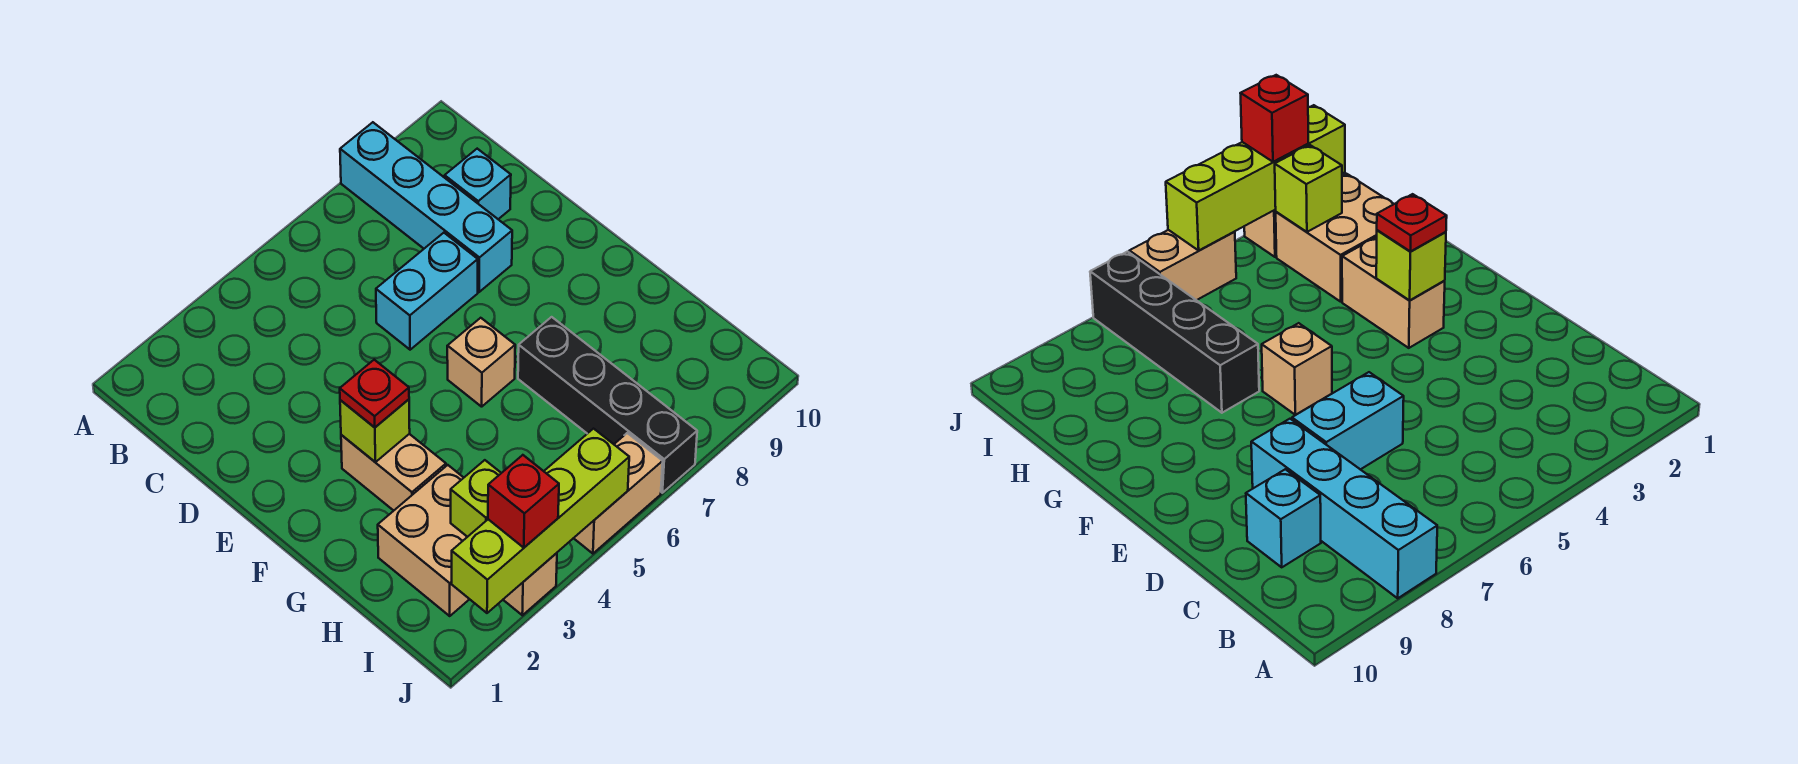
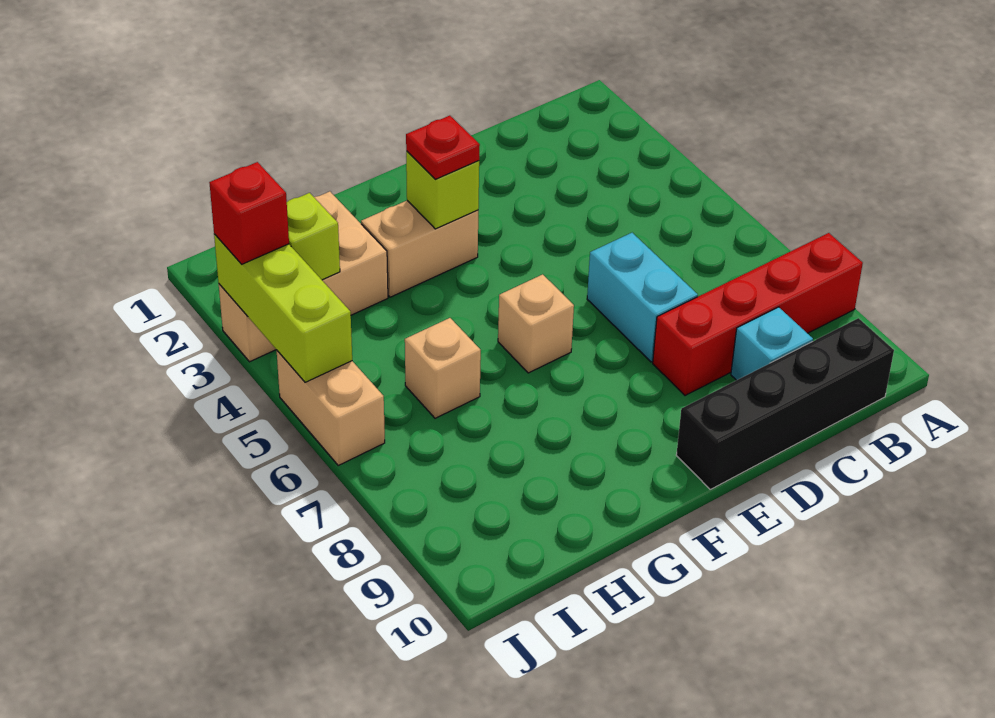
cyan 1x4 brick [340,122,512,292] -> red 1x4 brick [653,233,863,396]
black 1x4 brick [518,317,697,493] -> black 1x4 brick moved to [676,318,894,489]
none -> tan 1x1 brick [405,318,481,418]
lime 1x4 brick [452,429,629,613] -> lime 1x3 brick [214,234,352,382]

